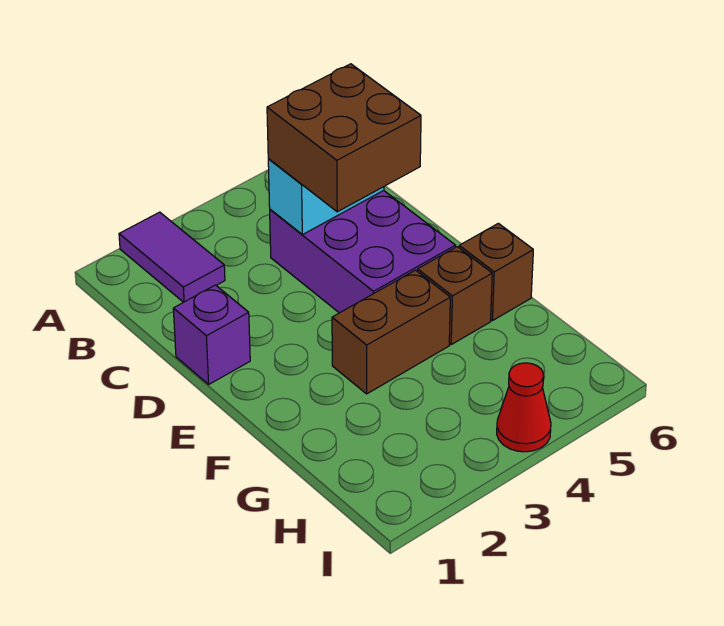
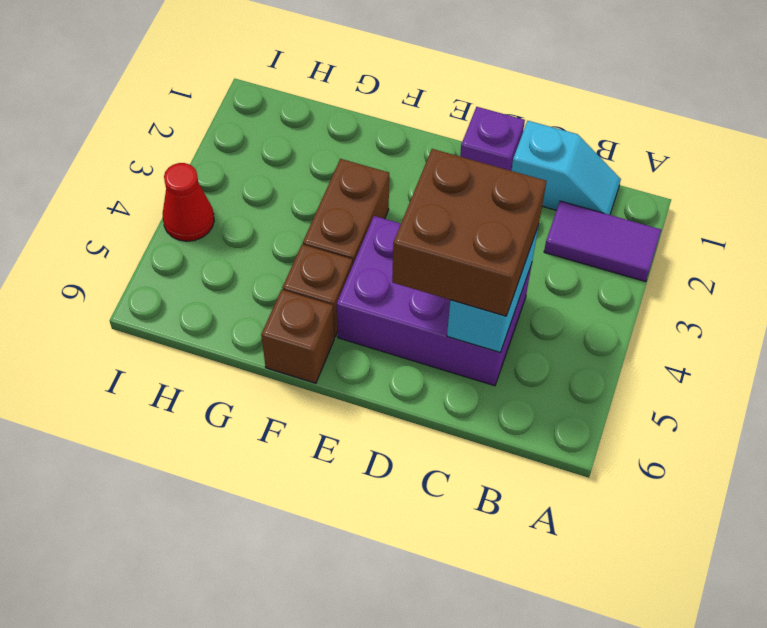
none -> cyan 1x2 slope [511,121,621,215]

